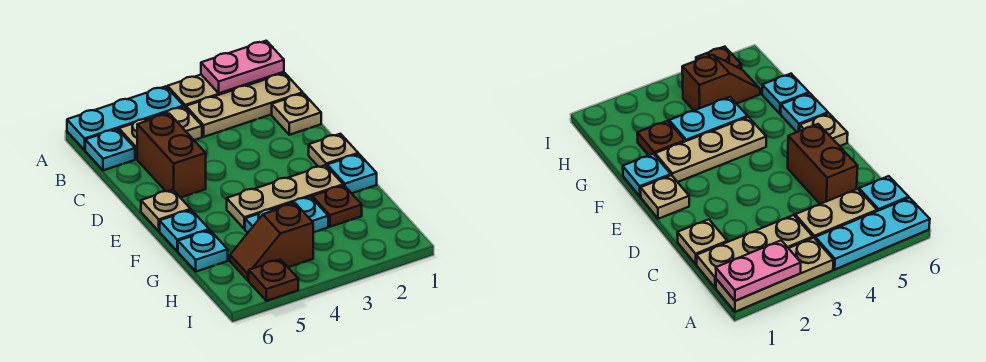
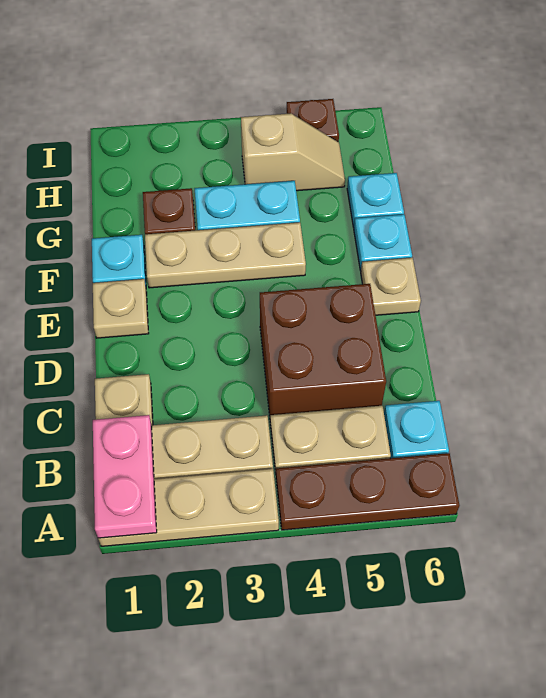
pink 1x2 plate [201,41,284,93] -> pink 1x2 plate turned to [93,415,157,538]
cyan 1x3 plate [67,86,184,150] -> brown 1x3 plate [276,453,459,530]
brown 1x2 brick [137,114,206,198] -> brown 2x2 brick [260,284,386,416]
brown 1x2 slope [230,204,313,281] -> tan 1x2 slope [241,113,345,191]

